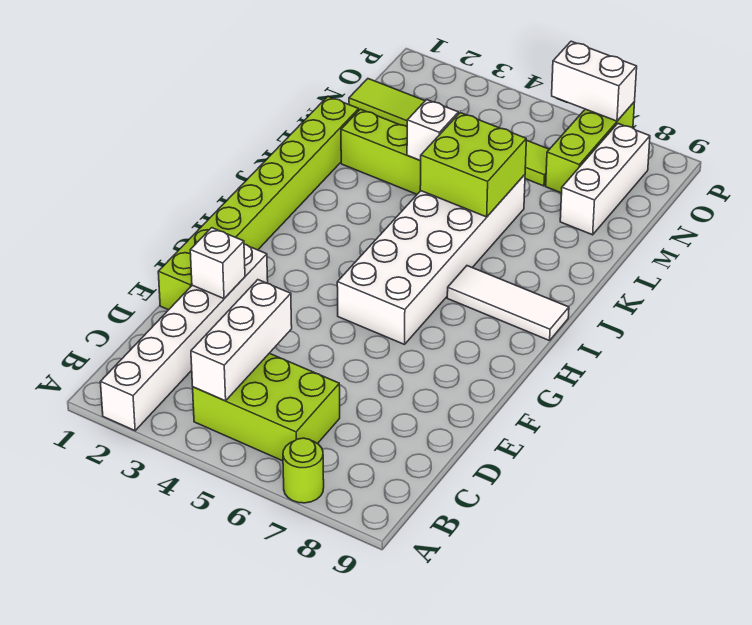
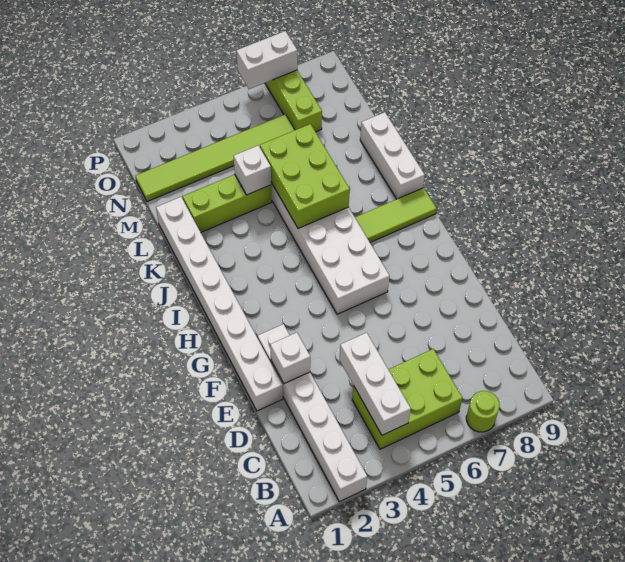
lime 1x8 brick [158,97,359,310] -> white 1x8 brick [156,197,283,411]
white 1x3 tile [447,266,569,341] -> lime 1x3 tile [355,188,437,242]
lime 2x2 brick [420,113,526,217] -> lime 2x3 brick [260,124,350,228]
white 1x3 brick [560,124,650,235] -> white 1x3 brick moved to [360,112,425,199]

